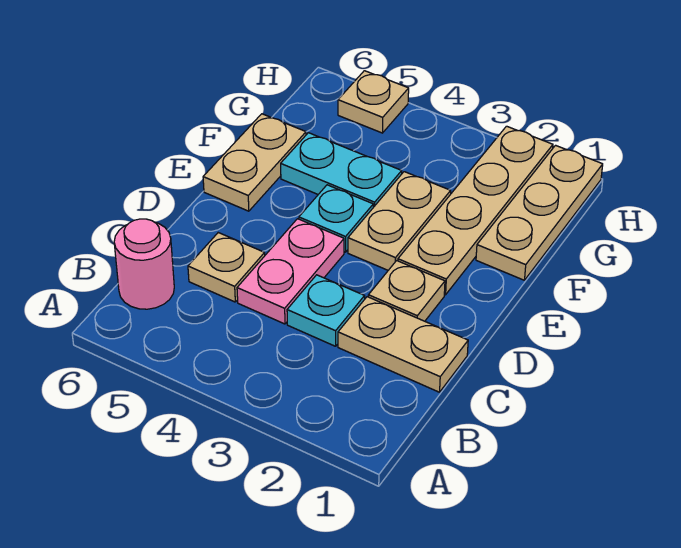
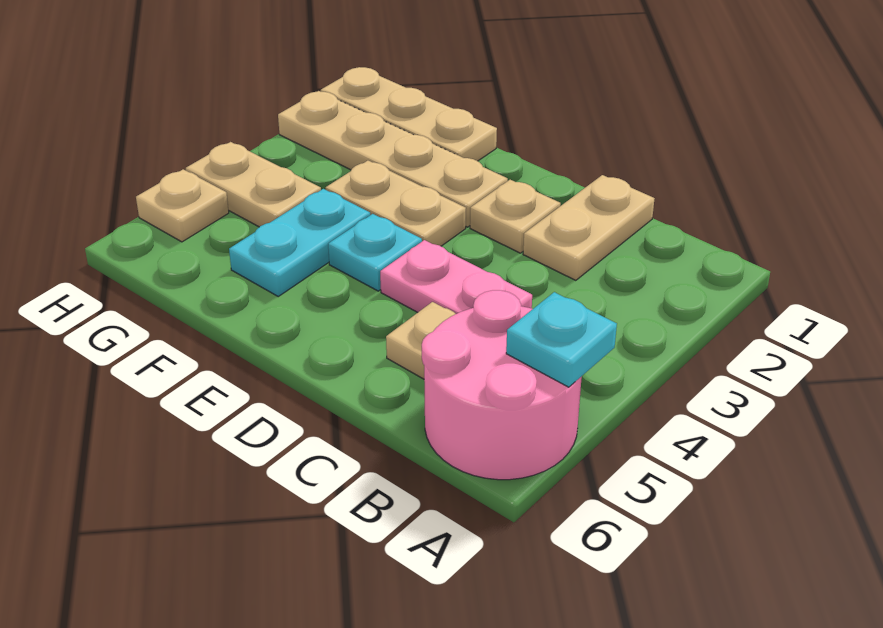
pink 1x1 round brick [114,219,174,309] -> pink 2x2 round brick [422,290,582,480]
cyan 1x1 plate [287,275,365,346] -> cyan 1x1 plate moved to [506,292,617,387]
tan 1x2 plate [203,114,306,211] -> tan 1x2 plate moved to [186,142,321,227]

